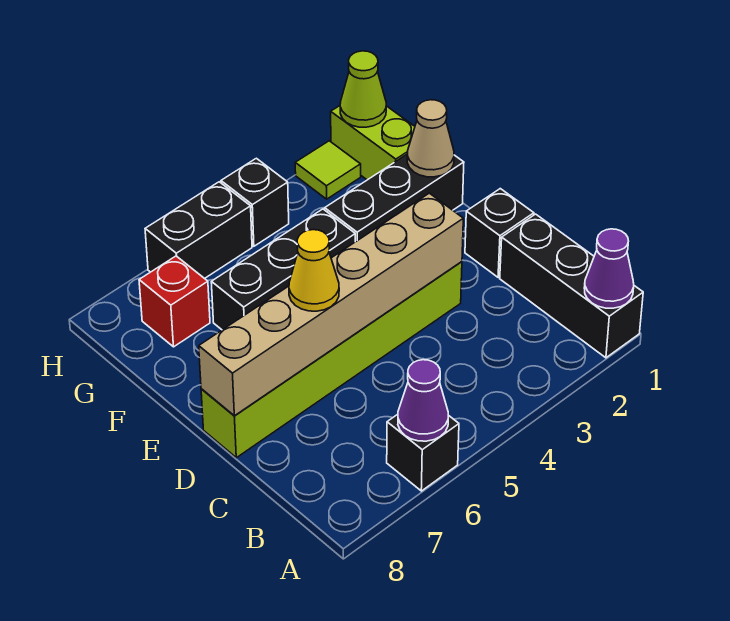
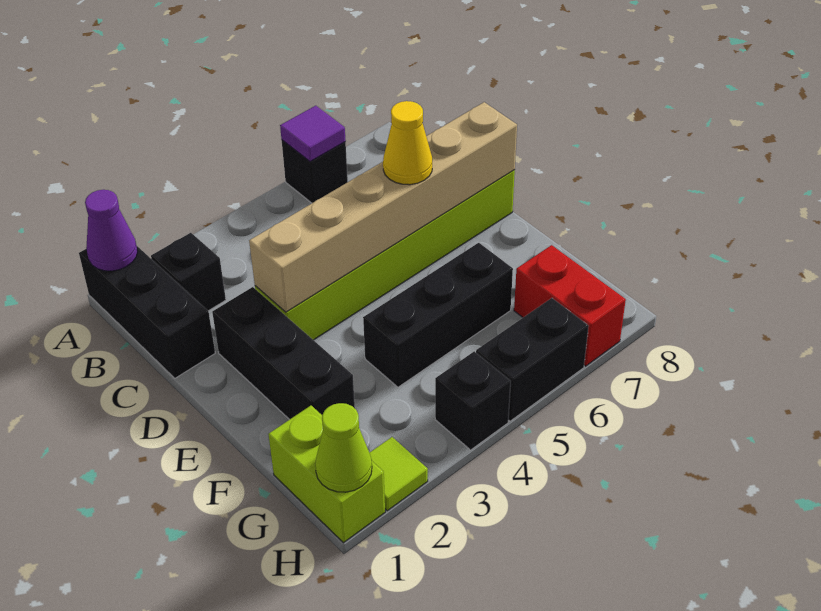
purple 1x1 cone [398,360,448,441] -> purple 1x1 tile [280,106,346,162]
black 1x1 brick [465,189,534,277] -> black 1x1 brick moved to [151,233,226,311]
black 1x3 brick [325,154,464,242] -> black 1x3 brick turned to [212,287,355,420]
tan 1x1 cone [407,100,454,177] -> none
red 1x1 brick [139,256,210,347] -> red 1x2 brick [514,245,626,366]

